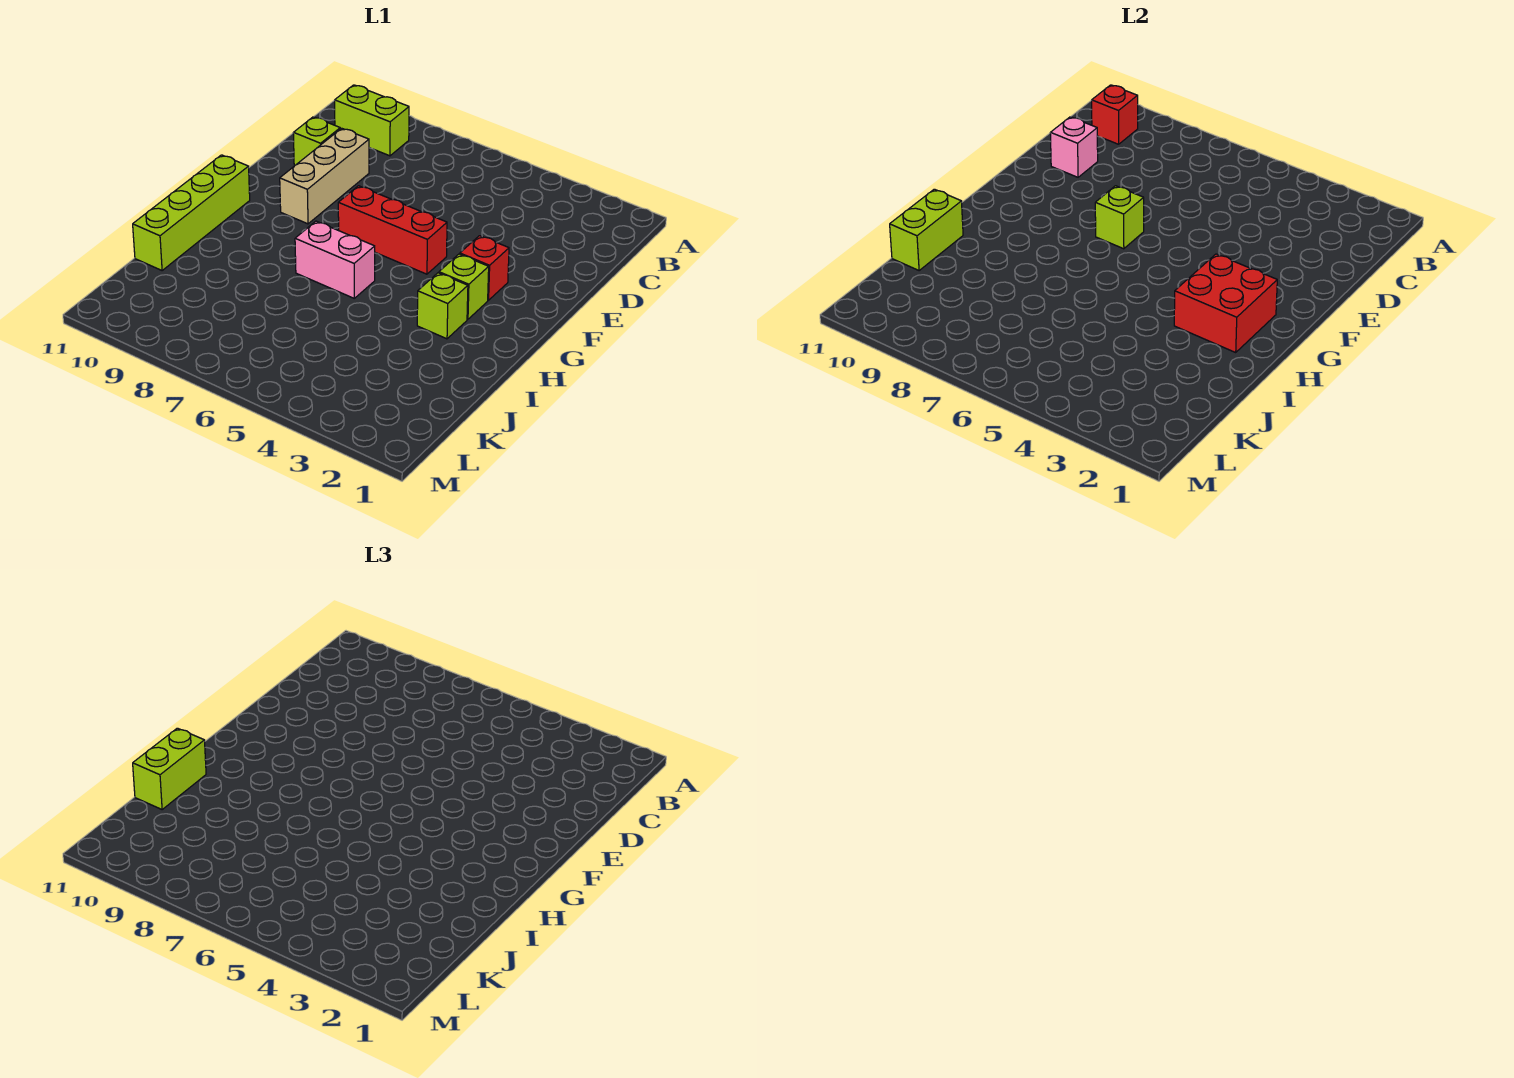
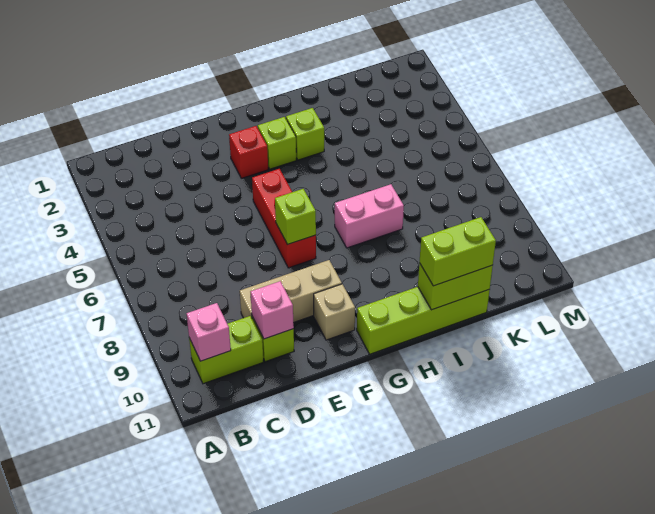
lime 1x2 brick [335,85,409,156] -> lime 1x2 brick turned to [189,316,263,384]
red 1x1 brick [1092,85,1138,144] -> pink 1x1 brick [187,303,231,361]
none -> tan 1x1 brick [314,284,355,340]
red 2x2 brick [1174,254,1277,352] -> none
pink 1x2 brick [295,221,375,298] -> pink 1x2 brick turned to [335,184,404,248]

